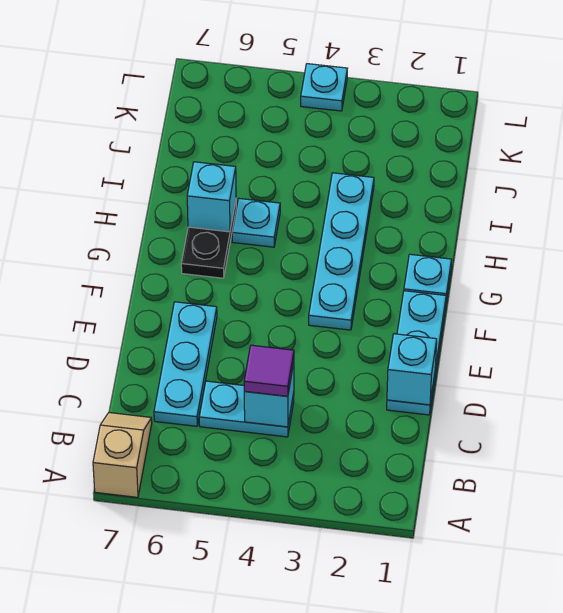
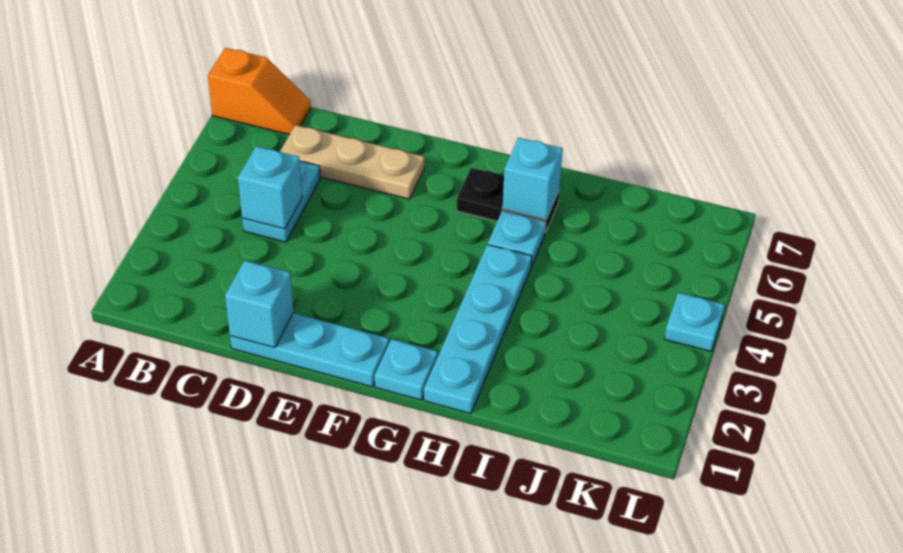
tan 1x2 slope [93,413,152,497] -> orange 1x2 slope [208,48,311,135]
purple 1x1 tile [244,345,294,396] -> none
cyan 1x3 plate [154,302,217,426] -> tan 1x3 plate [280,125,424,199]
cyan 1x4 plate [309,173,374,330] -> cyan 1x4 plate turned to [424,245,532,414]

